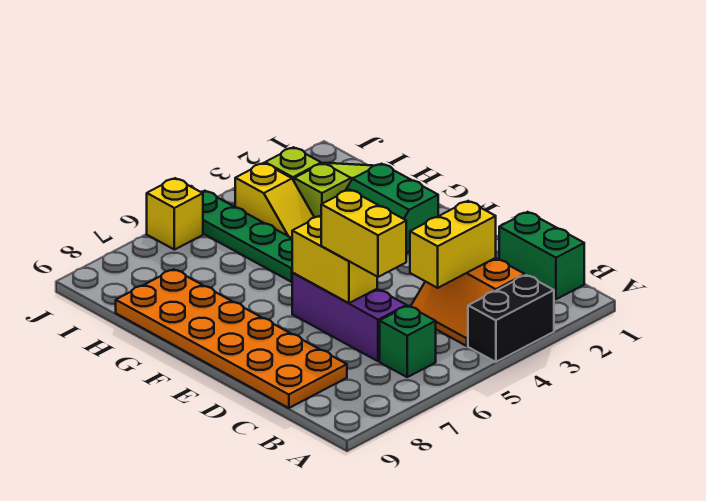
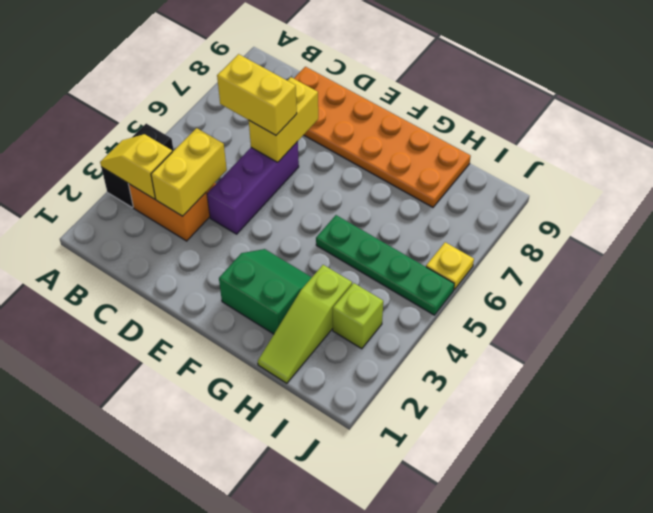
green 1x2 brick [499,212,584,299] -> none
green 1x1 brick [380,306,436,377] -> none
purple 1x3 brick [292,273,406,361] -> purple 1x3 brick turned to [207,142,299,234]
yellow 1x2 brick [292,216,377,303] -> yellow 1x2 brick turned to [249,77,318,162]
yellow 1x2 slope [235,163,314,238] -> yellow 1x2 slope moved to [100,134,172,199]
yellow 1x1 brick [147,178,203,250] -> yellow 1x1 plate [426,242,474,290]

